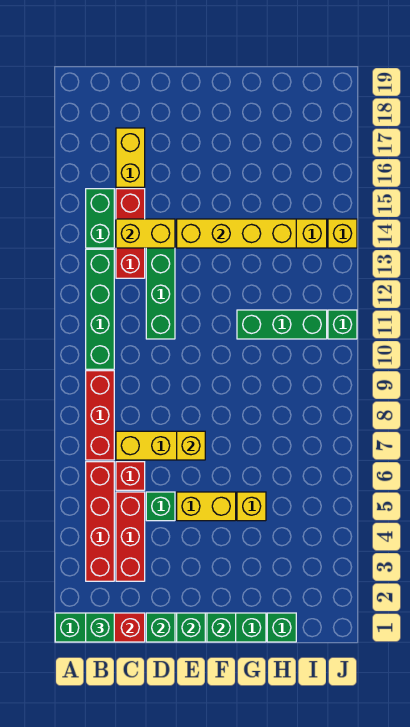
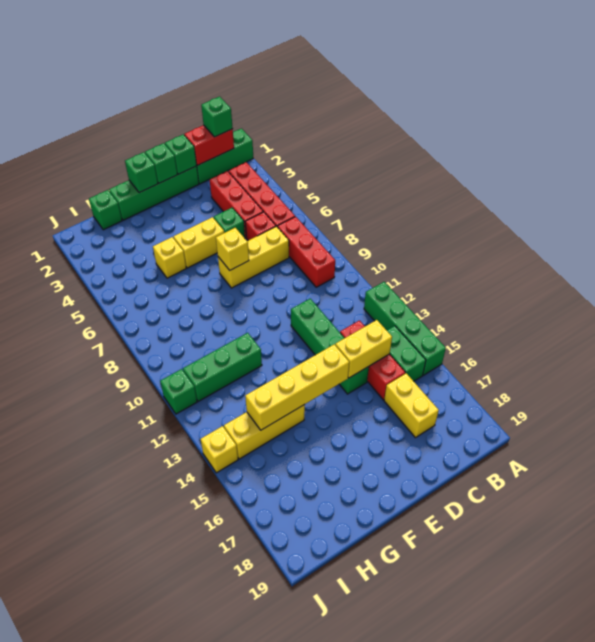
green 1x4 brick [86,249,114,369] -> green 1x4 brick moved to [364,282,446,375]

